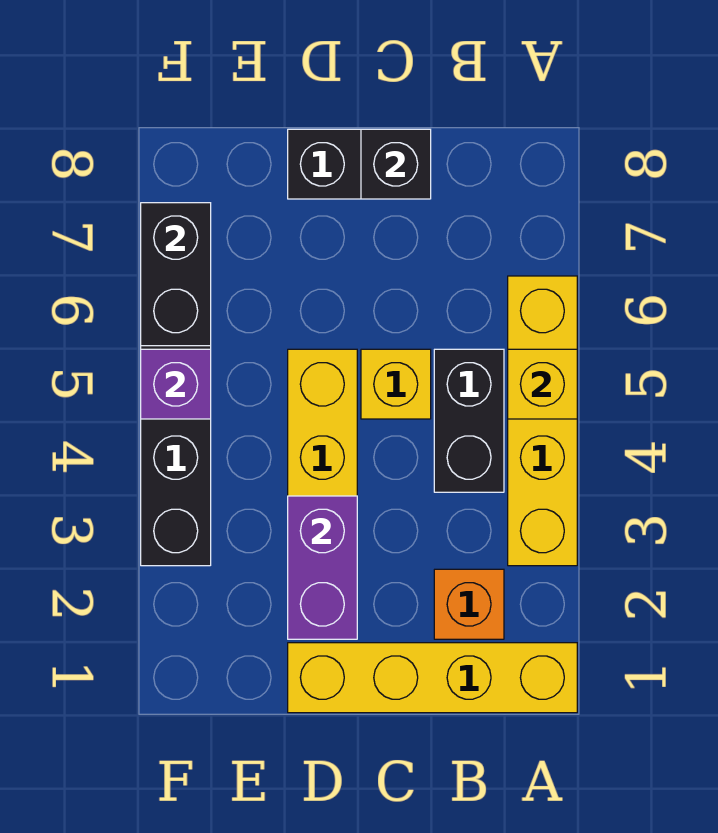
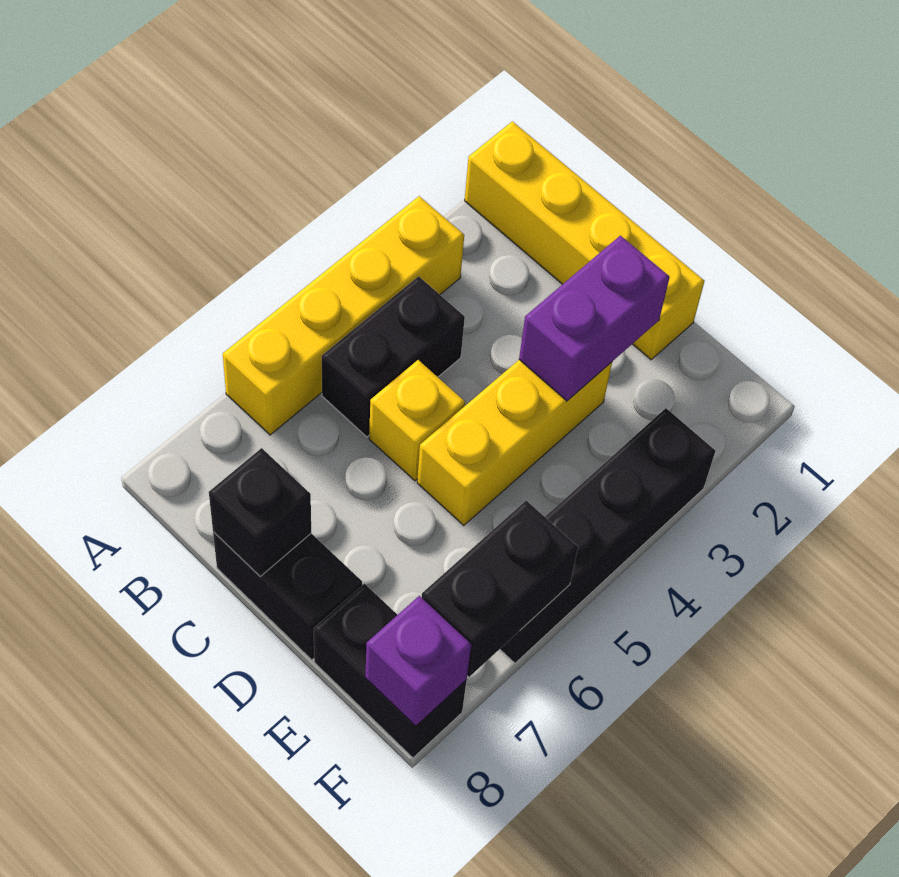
yellow 1x1 brick [508,349,577,419] -> none
orange 1x1 brick [434,569,504,639] -> none
none -> black 1x2 brick [314,584,467,758]
purple 1x1 brick [141,349,211,419] -> purple 1x1 brick moved to [365,596,471,726]

